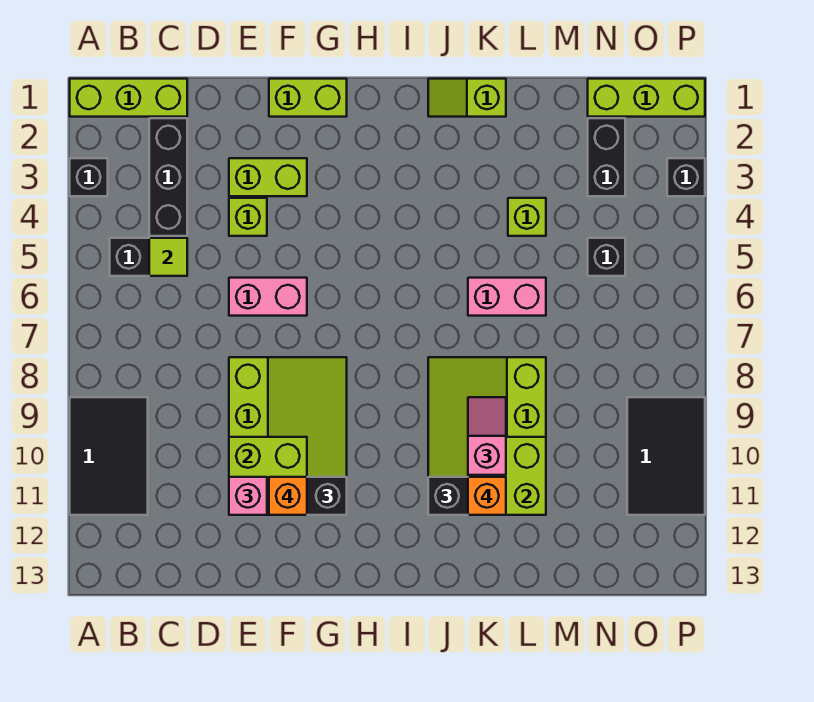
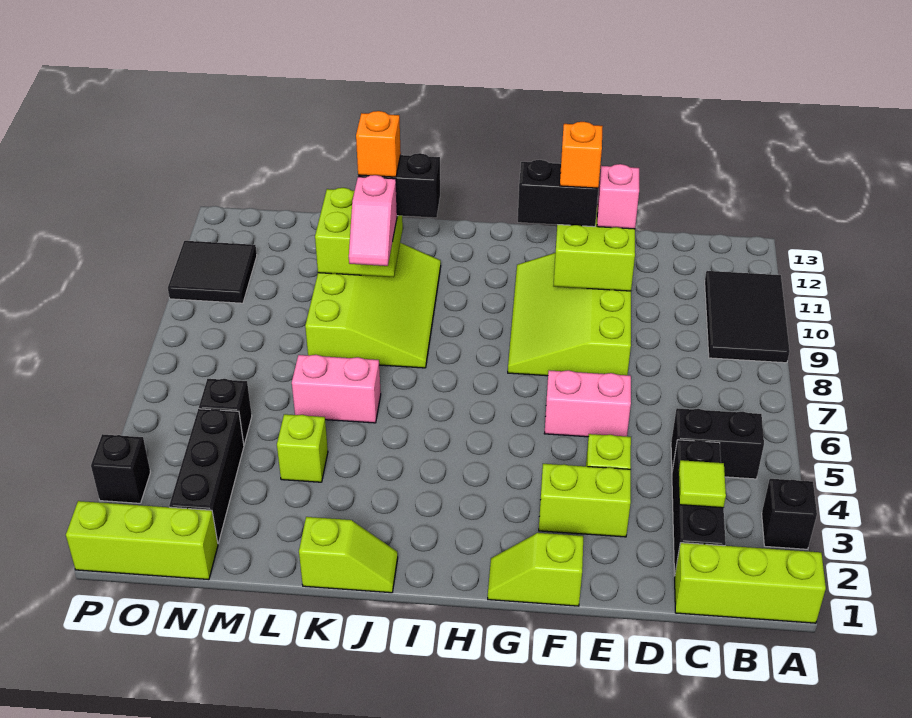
lime 1x1 tile [149,238,187,276] -> lime 1x1 tile moved to [678,460,726,508]
lime 1x2 brick [269,79,347,117] -> lime 1x2 slope [488,533,583,606]
black 1x2 brick [588,118,625,196] -> black 1x3 brick [169,409,244,543]
black 2x3 tile [627,397,705,515] -> black 2x2 tile [168,241,257,303]

